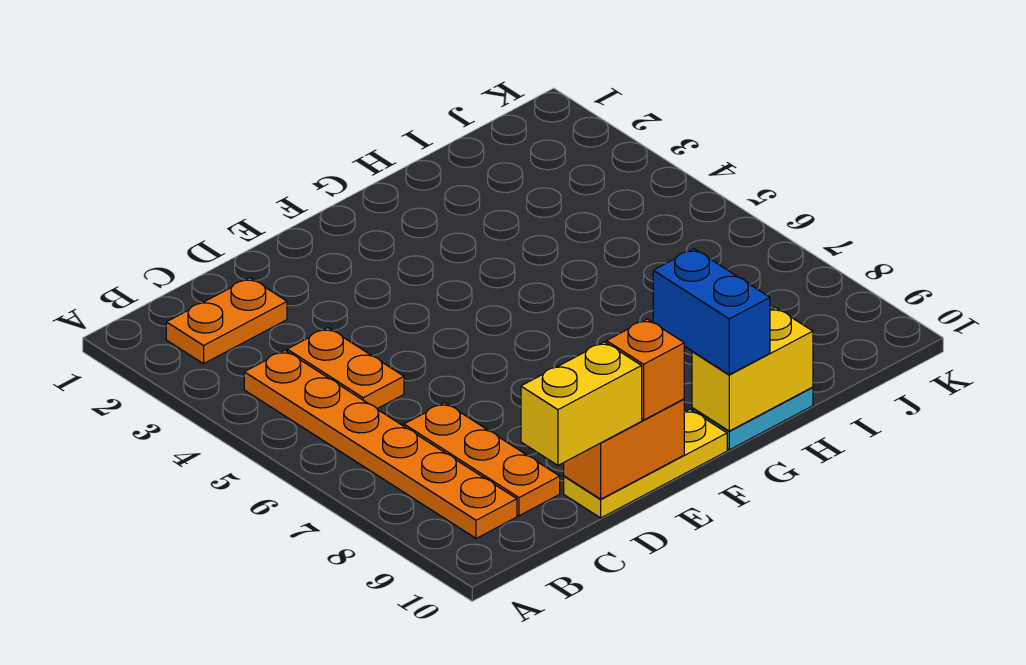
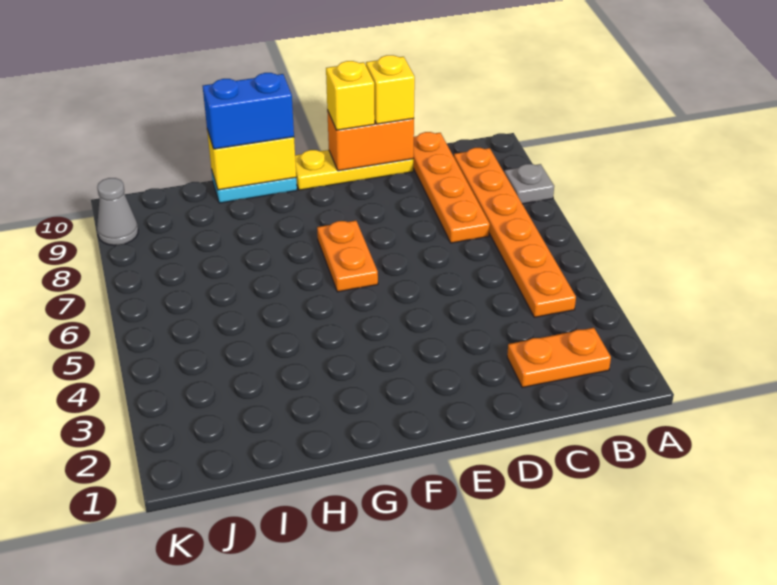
none -> grey 1x1 plate [504,164,554,204]
orange 1x2 plate [287,328,404,409] -> orange 1x2 plate moved to [317,221,378,292]
orange 1x3 plate [404,403,560,516] -> orange 1x4 plate [413,132,490,243]
yellow 1x2 brick [521,342,642,465] -> yellow 1x1 brick [366,55,415,124]
orange 1x1 brick [607,319,684,420] -> yellow 1x1 brick [326,61,375,130]
blue 1x2 brick [653,249,770,375] -> blue 1x2 brick turned to [203,73,294,149]
none -> grey 1x1 cone [97,178,138,245]

